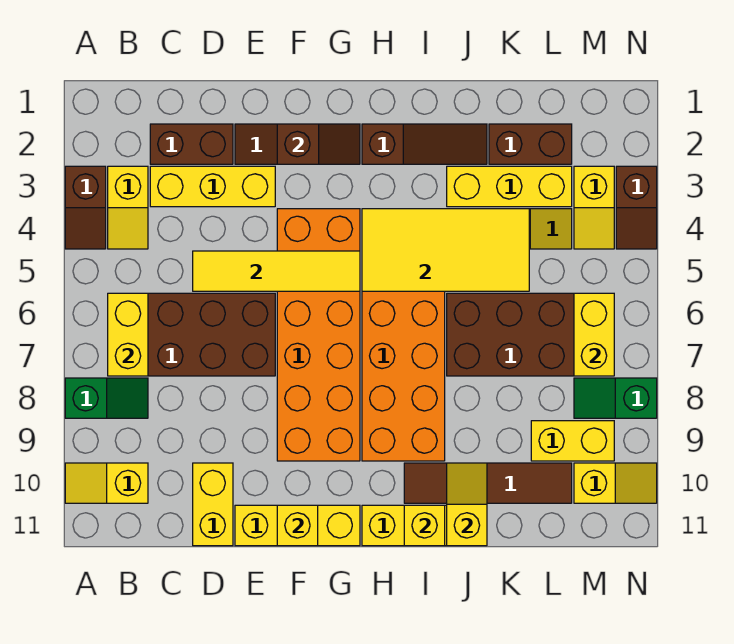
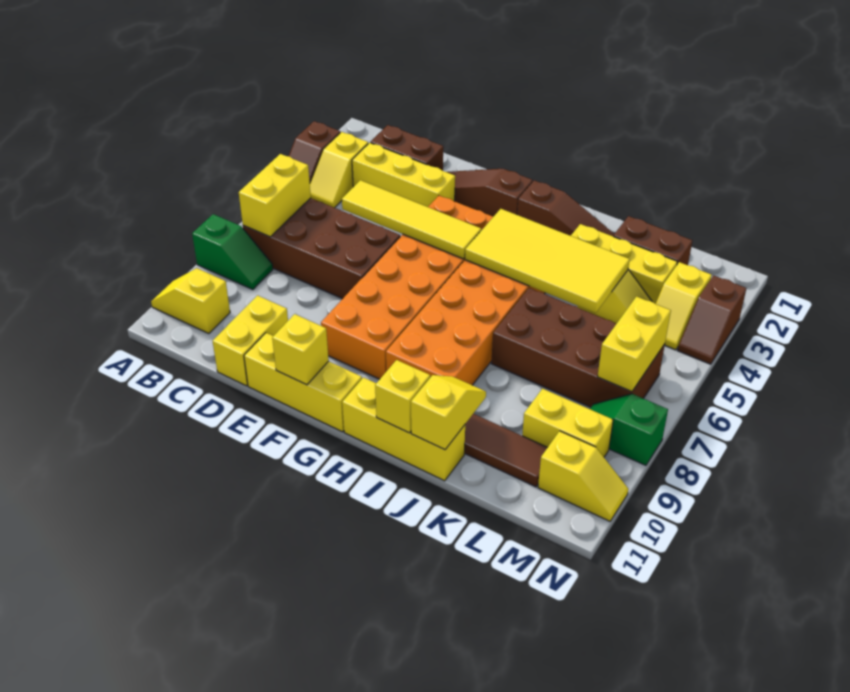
brown 1x2 slope [277,124,360,164] -> none

